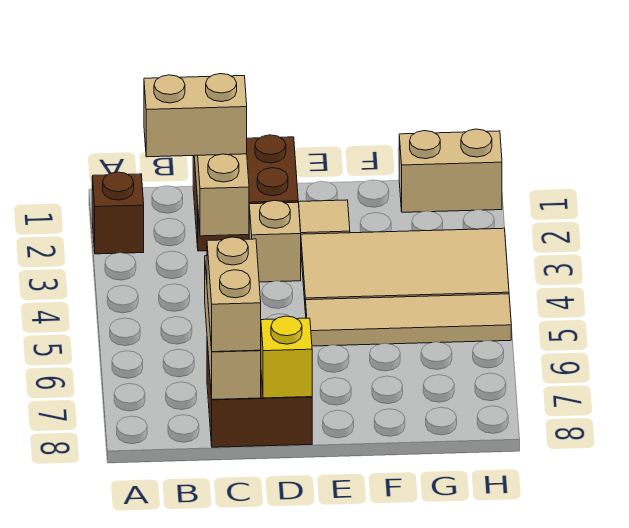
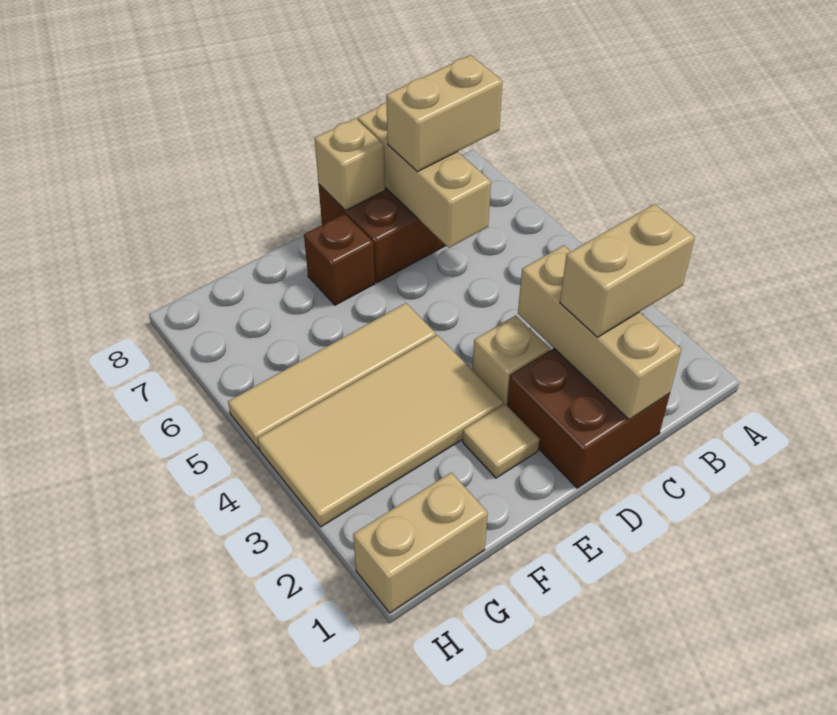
brown 1x1 brick [92,172,144,254] -> brown 1x1 brick moved to [304,214,375,305]
tan 1x2 brick [207,237,261,352] -> tan 1x2 brick turned to [386,55,502,172]
yellow 1x1 brick [261,316,312,398] -> tan 1x1 brick [315,118,385,210]

